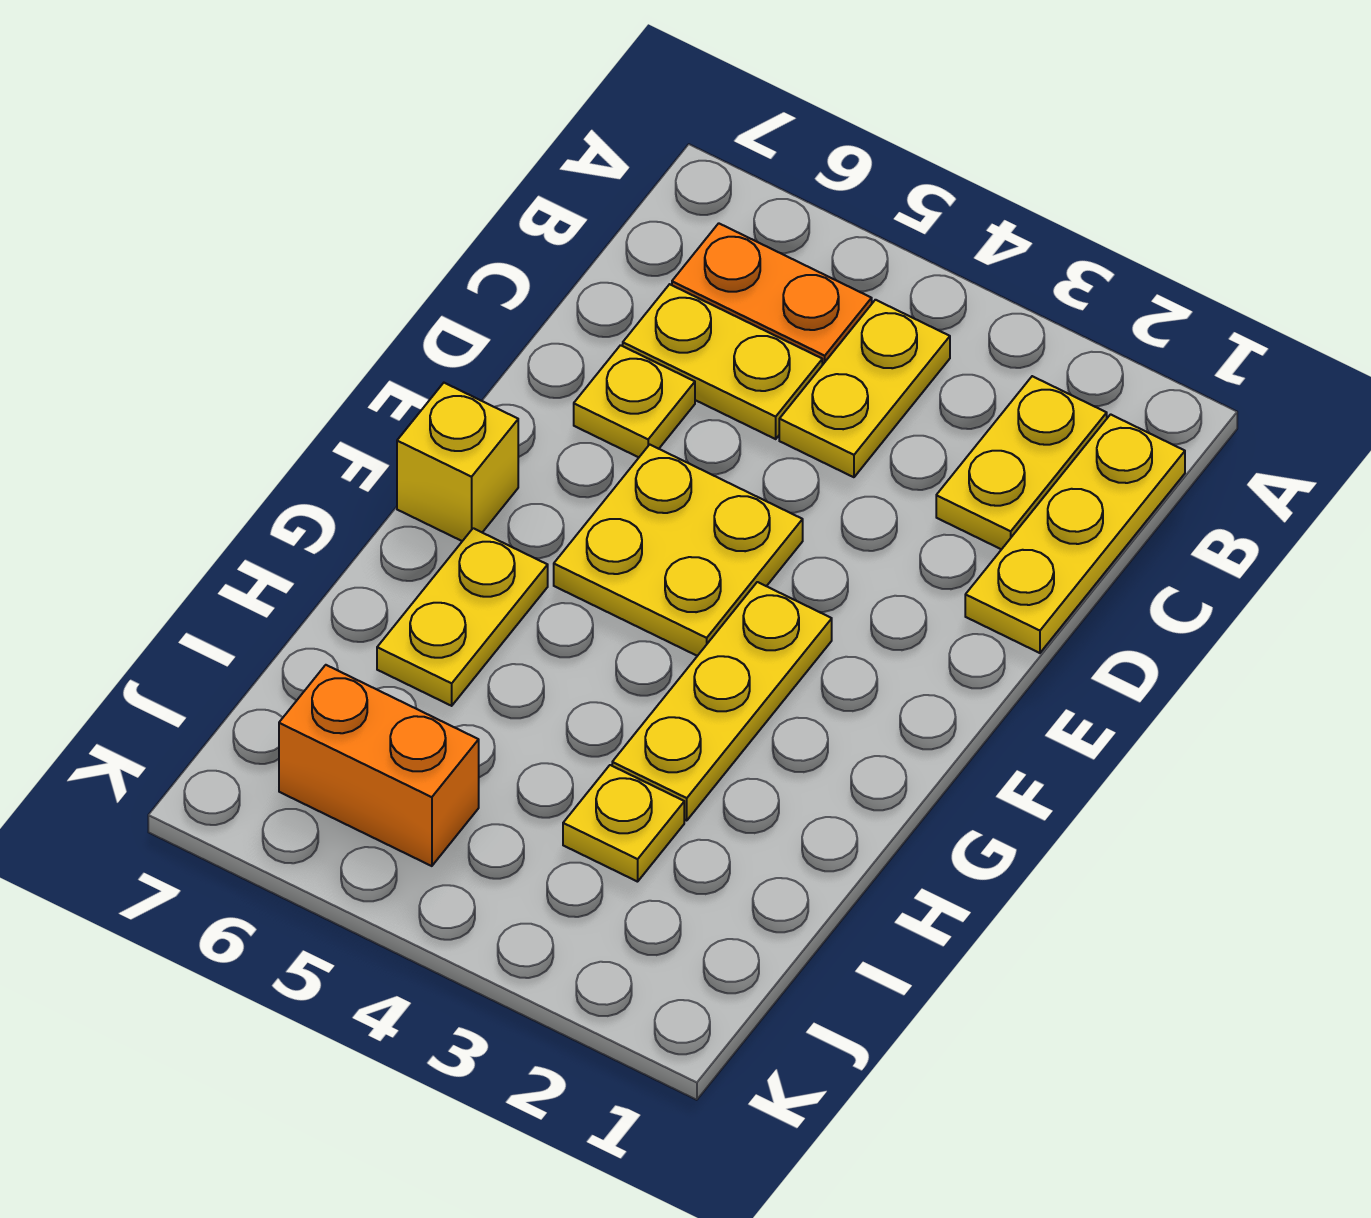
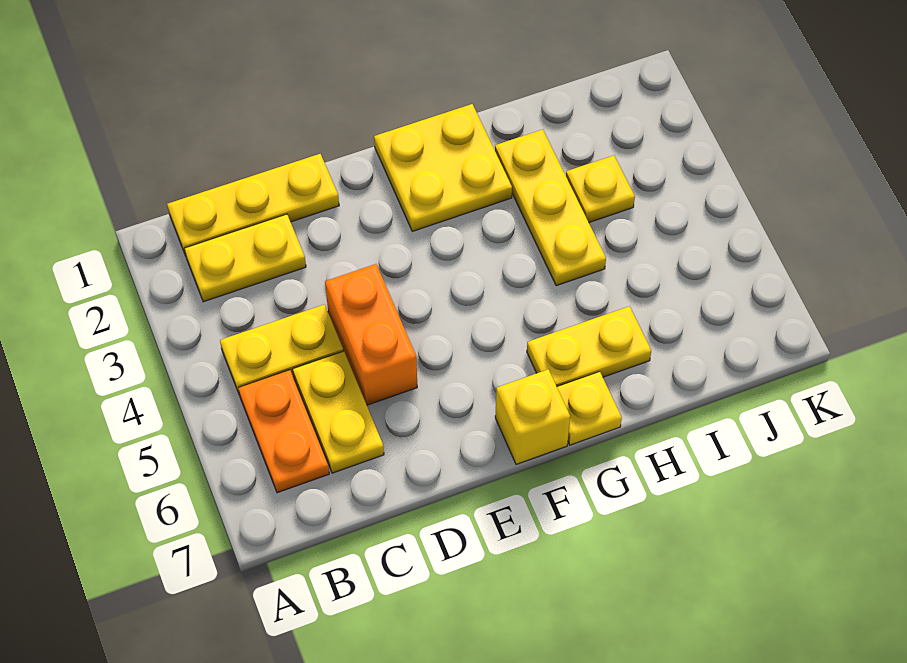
yellow 1x1 plate [574,345,695,457] -> yellow 1x1 plate moved to [557,372,622,445]
yellow 2x2 plate [554,445,803,656] -> yellow 2x2 plate moved to [374,104,512,231]
yellow 1x3 plate [612,582,832,820] -> yellow 1x3 plate turned to [495,129,606,286]
orange 1x2 brick [279,665,479,866] -> orange 1x2 brick moved to [325,264,417,405]

